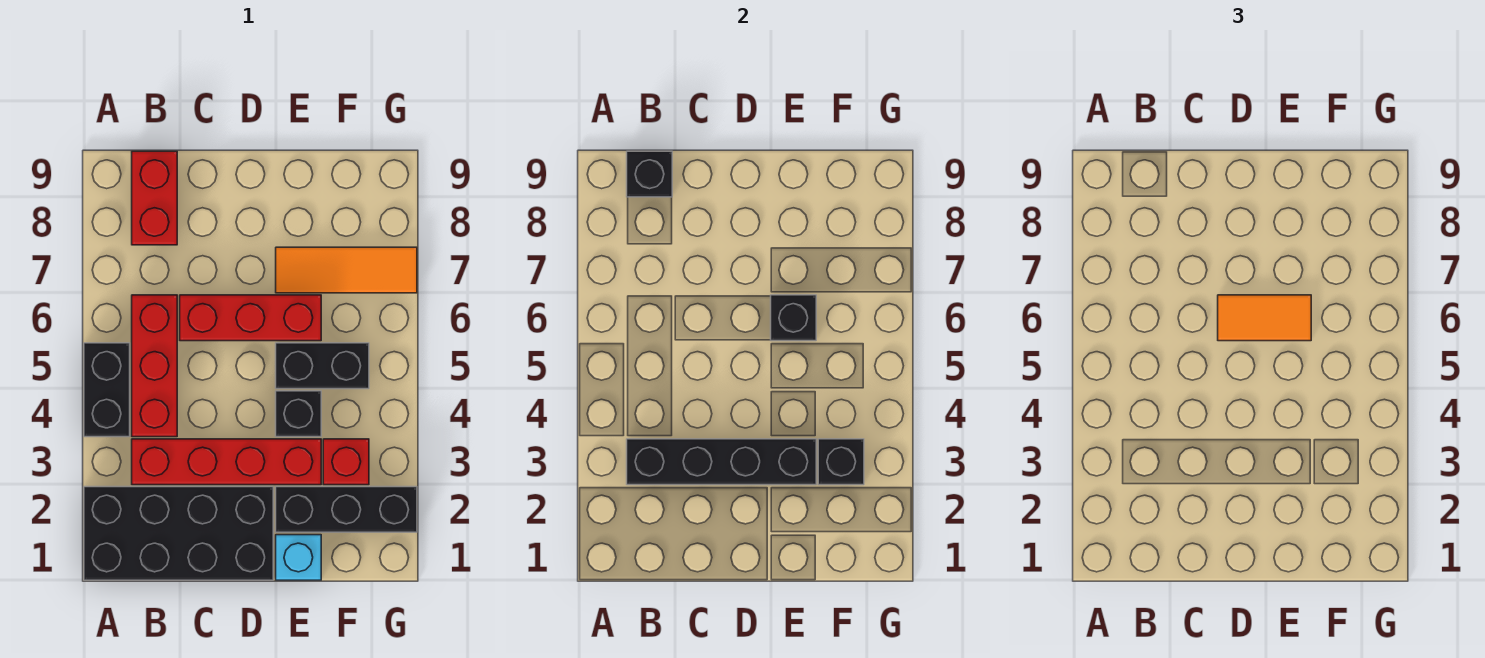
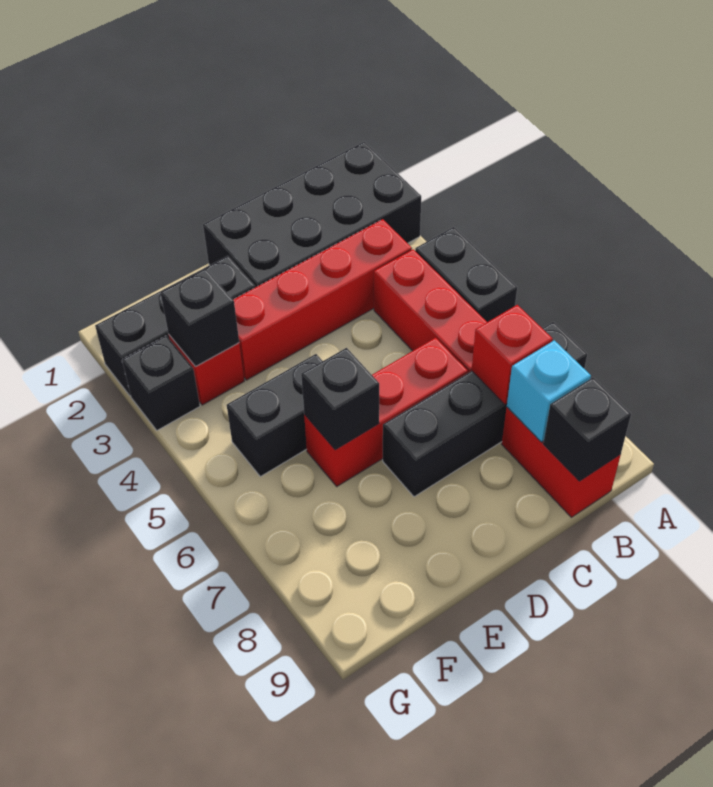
black 1x4 brick [627,439,816,485] -> black 1x4 brick moved to [383,322,587,497]
none -> red 1x1 brick [472,305,552,404]
orange 1x2 tile [1218,295,1311,341] -> none
cyan 1x1 brick [276,535,321,580] -> cyan 1x1 brick moved to [507,340,591,442]
black 1x1 brick [276,391,321,437] -> black 1x1 brick moved to [122,336,200,430]
orange 1x3 tile [276,247,417,293] -> none

